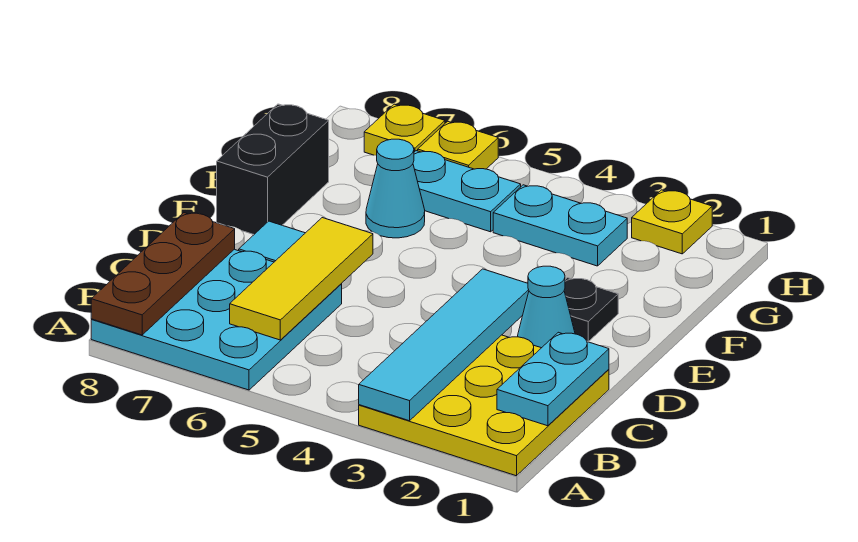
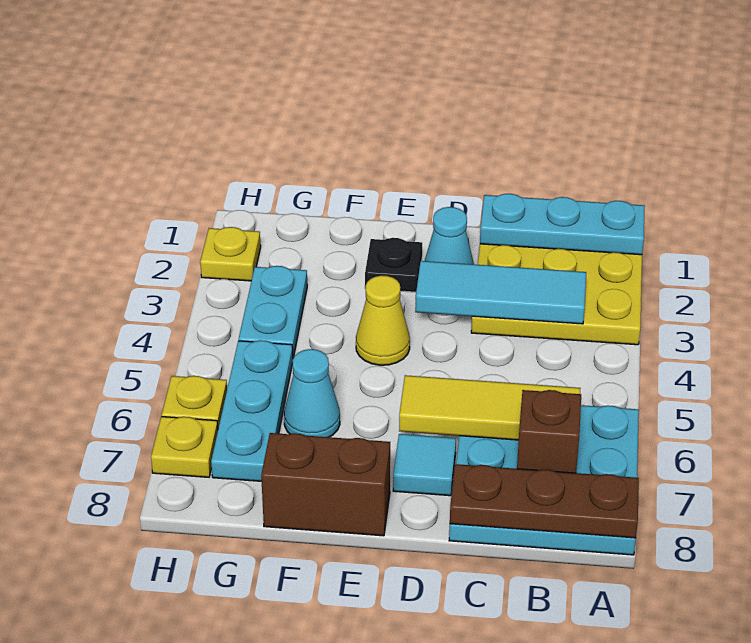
cyan 1x4 tile [359,269,529,421] -> cyan 1x3 tile [415,261,586,324]
cyan 1x2 plate [497,332,609,426] -> cyan 1x3 plate [480,194,645,255]
none -> brown 1x1 brick [517,390,581,473]
none -> yellow 1x1 cone [356,275,410,365]
black 1x2 brick [217,104,329,234] -> brown 1x2 brick [261,433,390,536]
cyan 1x2 plate [413,151,521,232] -> cyan 1x3 plate [211,340,293,481]

